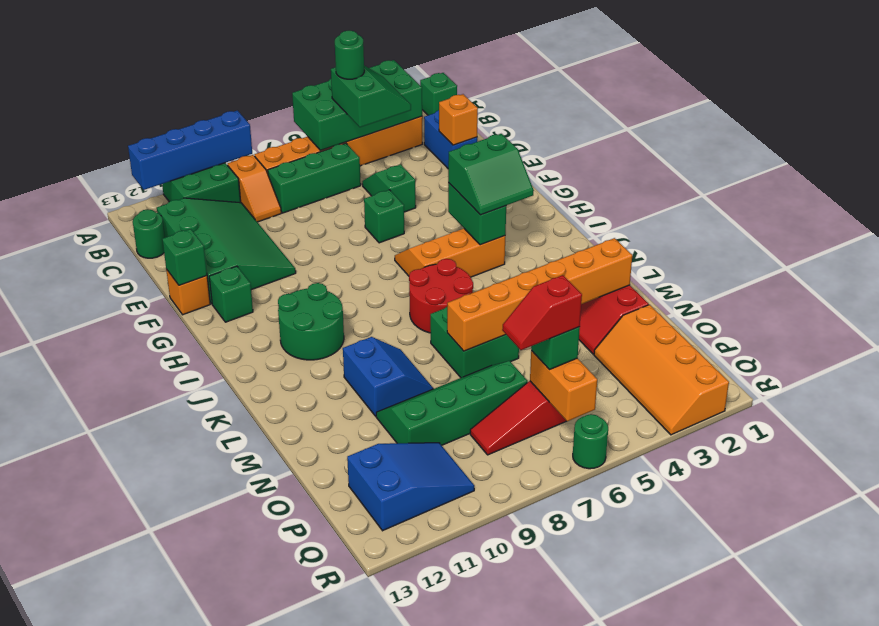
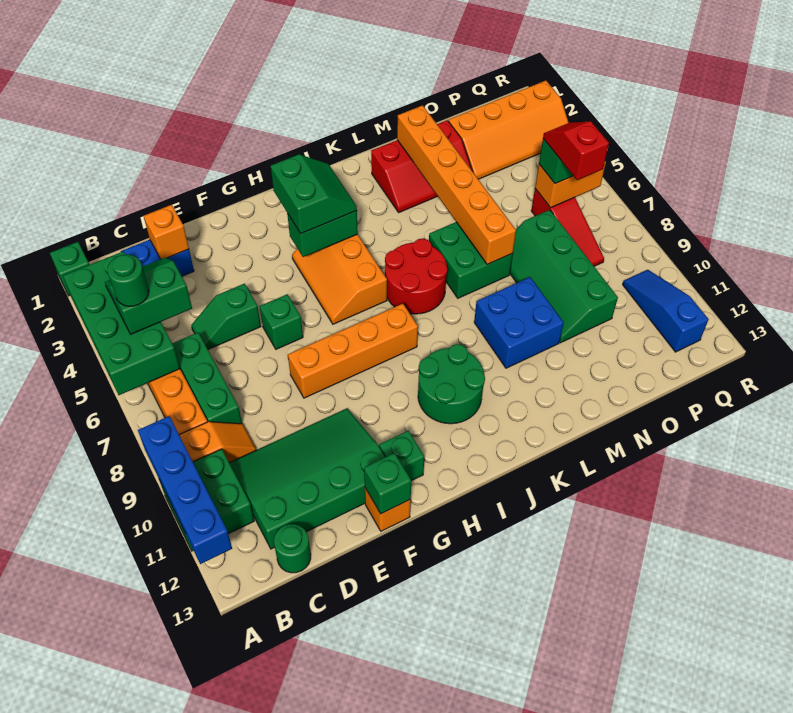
none -> orange 1x4 brick [288,304,418,398]
blue 2x2 slope [343,337,433,416] -> blue 2x2 brick [474,277,564,368]
red 1x2 slope [502,275,582,350] -> red 1x2 slope turned to [543,121,609,180]
blue 2x3 slope [347,443,475,531] -> blue 1x3 slope [623,270,709,352]
green 1x1 round brick [573,414,608,469] -> none

